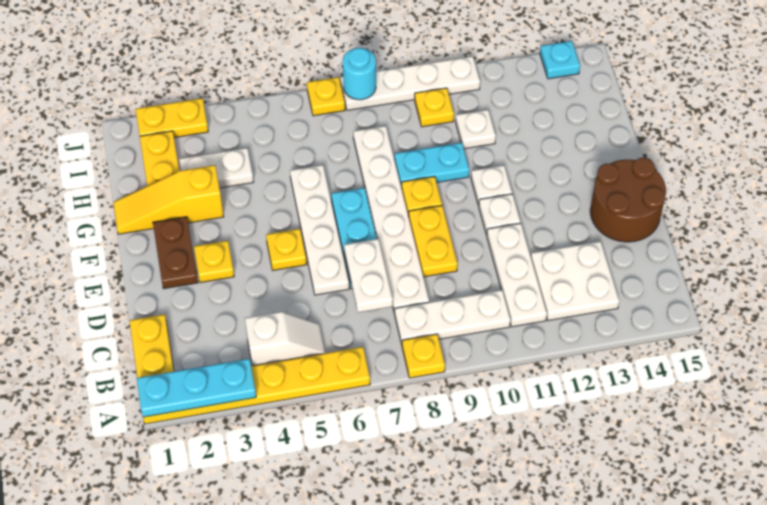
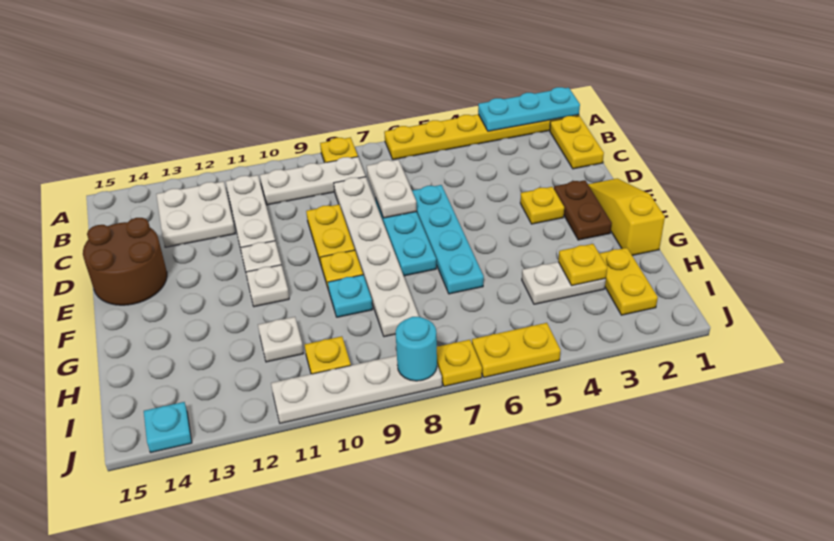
white 1x2 slope [245,312,325,366] -> none
white 1x4 plate [290,165,349,295] -> cyan 1x4 plate [412,185,484,294]
yellow 1x1 plate [266,229,307,270] -> yellow 1x1 plate moved to [558,244,607,286]
yellow 1x3 slope [113,165,224,234] -> yellow 1x3 slope turned to [588,179,665,255]
cyan 1x2 plate [394,143,469,188] -> cyan 1x1 plate [328,275,373,317]
yellow 1x2 plate [136,98,208,138] -> yellow 1x2 plate moved to [472,323,561,377]

